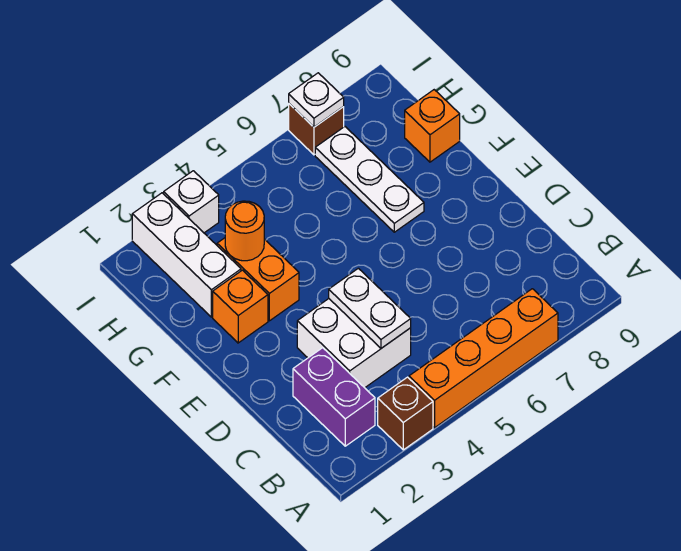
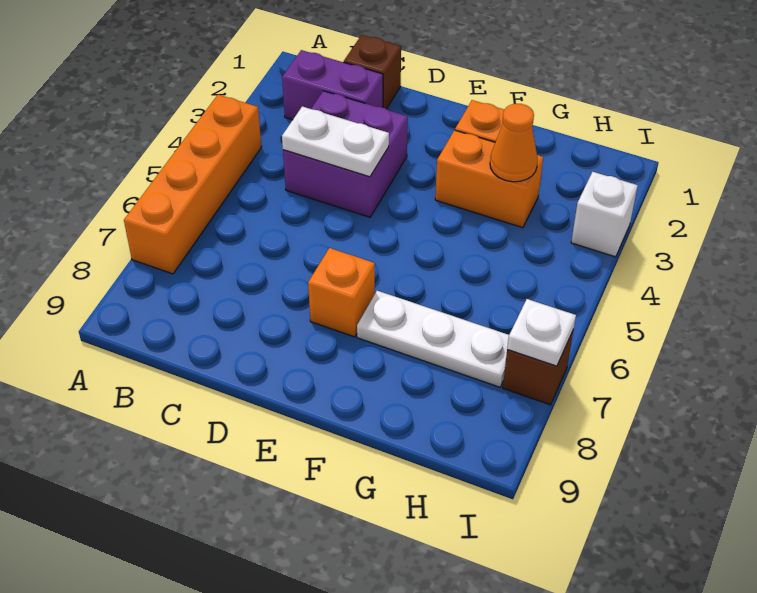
brown 1x1 brick [378,377,433,450] -> brown 1x1 brick moved to [344,35,401,109]
white 2x2 brick [297,299,411,388] -> purple 2x2 brick [283,91,408,217]
white 1x3 brick [132,193,241,317] -> none
orange 1x1 round brick [225,201,264,261] -> orange 1x1 cone [490,104,538,182]
orange 1x1 brick [405,90,460,162] -> orange 1x1 brick moved to [308,248,375,337]

